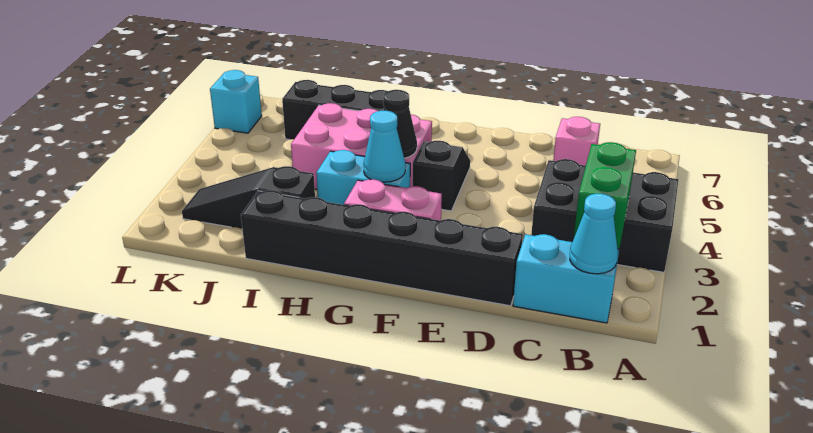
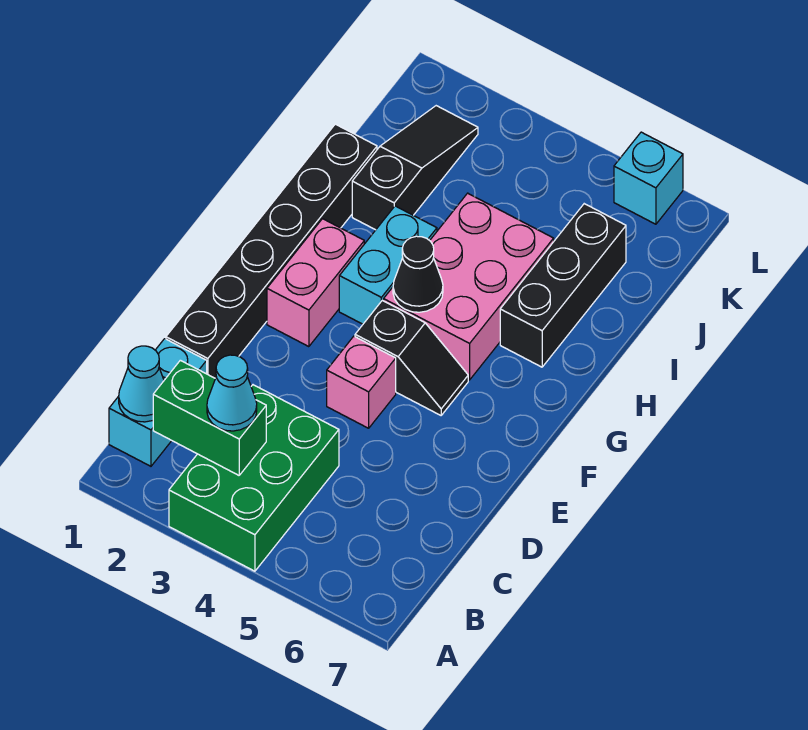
black 2x3 brick [531,159,679,272] -> green 2x3 brick [169,385,339,571]
pink 1x1 brick [553,117,600,166] -> pink 1x1 brick moved to [327,336,396,428]
cyan 1x1 cone [363,111,405,182] -> cyan 1x1 cone moved to [207,355,257,431]

